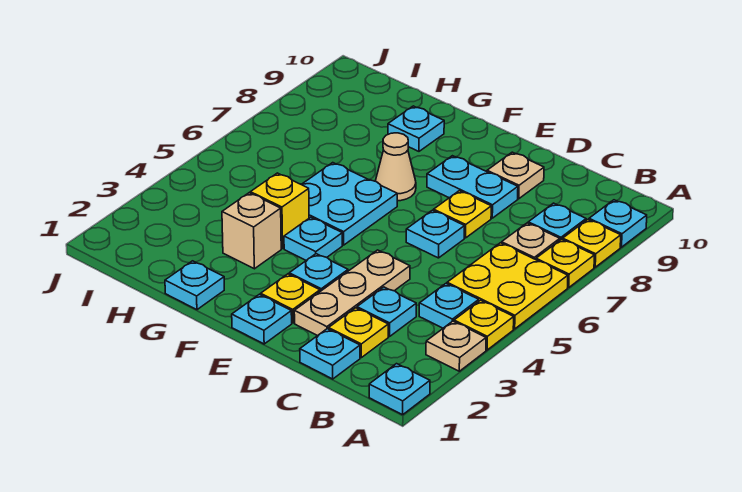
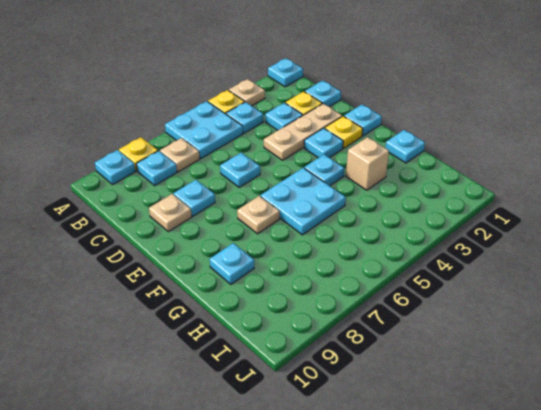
yellow 2x2 plate [447,243,568,329] -> cyan 2x2 plate [165,101,243,158]
yellow 1x1 plate [536,239,594,288] -> none
yellow 1x1 plate [434,191,491,238] -> none
cyan 1x2 plate [427,156,518,218] -> cyan 1x1 plate [173,180,215,216]
tan 1x1 cone [376,133,416,201] -> tan 1x1 plate [237,196,280,234]
yellow 1x1 brick [250,173,309,249] -> none

